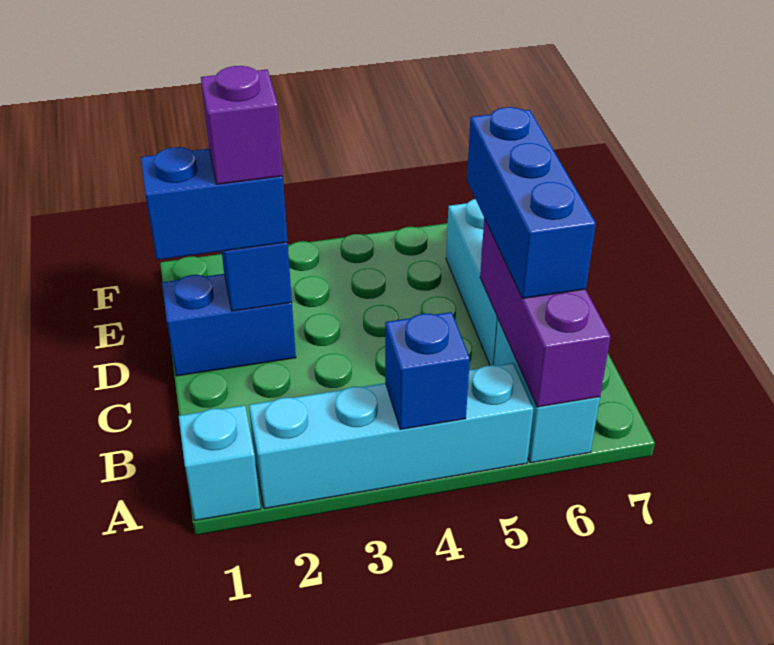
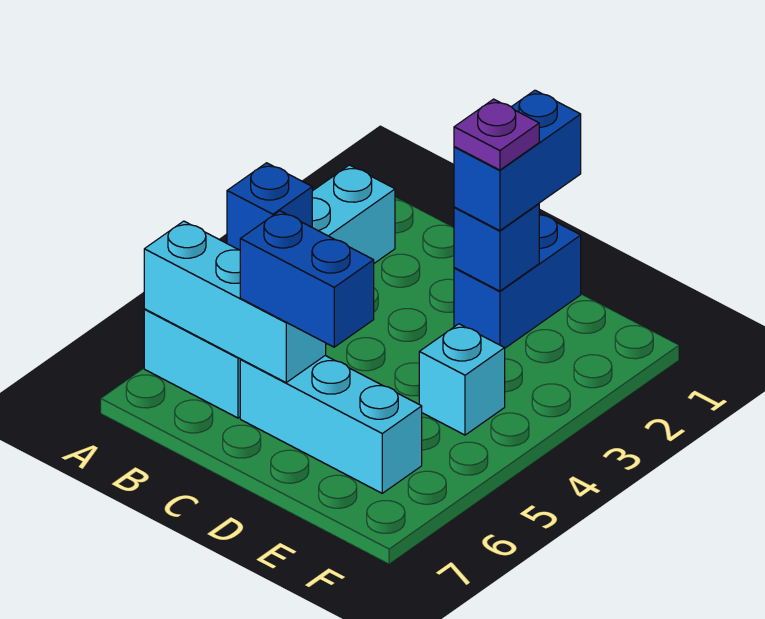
cyan 1x1 brick [179,405,261,521] -> cyan 1x1 brick moved to [419,324,505,435]
purple 1x3 brick [480,218,611,407] -> cyan 1x3 brick [144,221,326,382]
blue 1x3 brick [467,107,596,299] -> blue 1x2 brick [240,211,374,347]
purple 1x1 brick [201,66,283,184] -> purple 1x1 plate [454,99,539,170]

